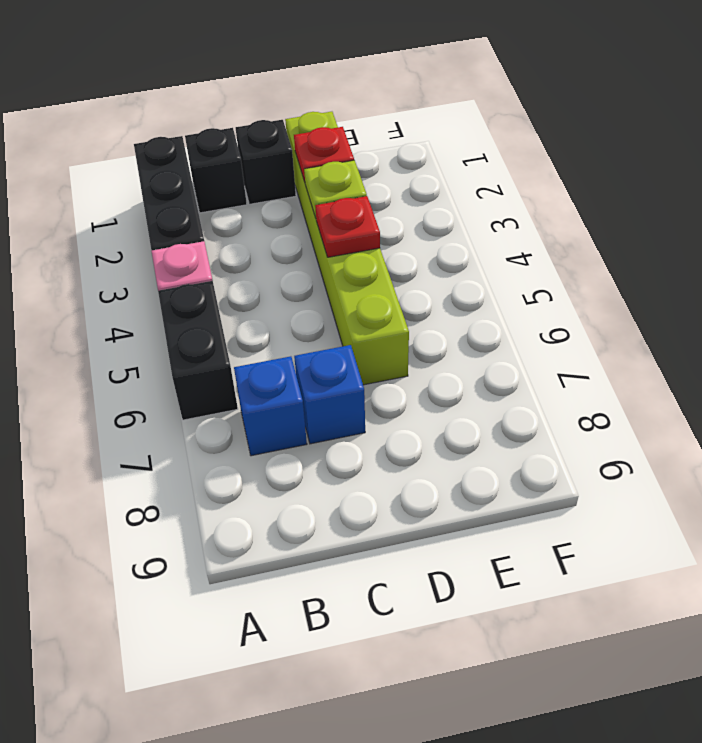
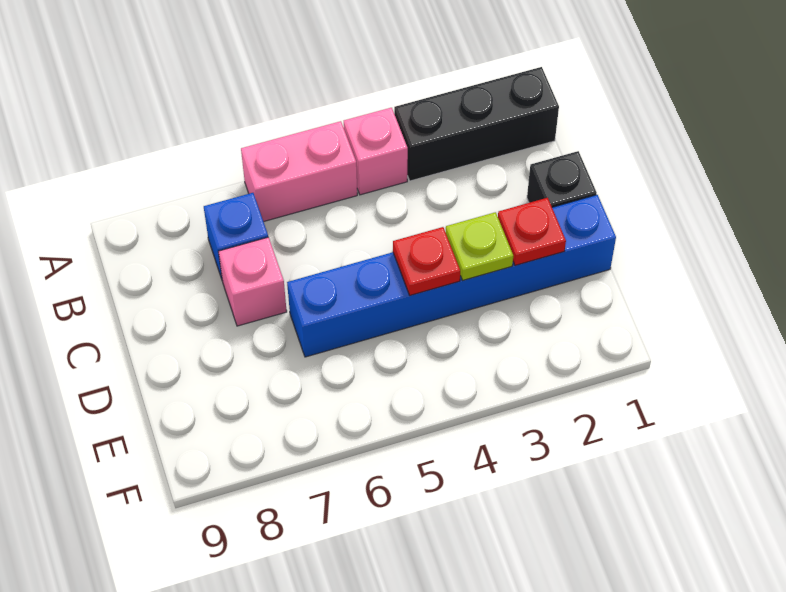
black 1x2 brick [158,281,238,420] -> pink 1x2 brick [241,121,357,222]
black 1x1 brick [185,128,247,213] -> none
blue 1x1 brick [294,345,365,444] -> pink 1x1 brick [218,237,287,326]
lime 1x6 brick [285,112,409,385] -> blue 1x6 brick [287,195,616,357]

